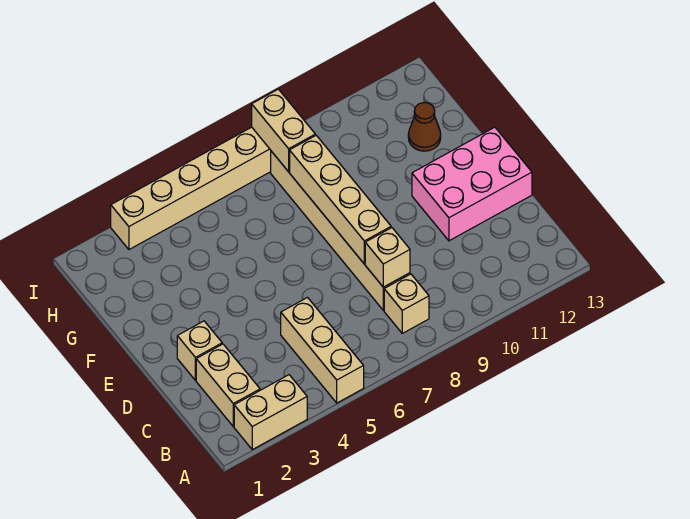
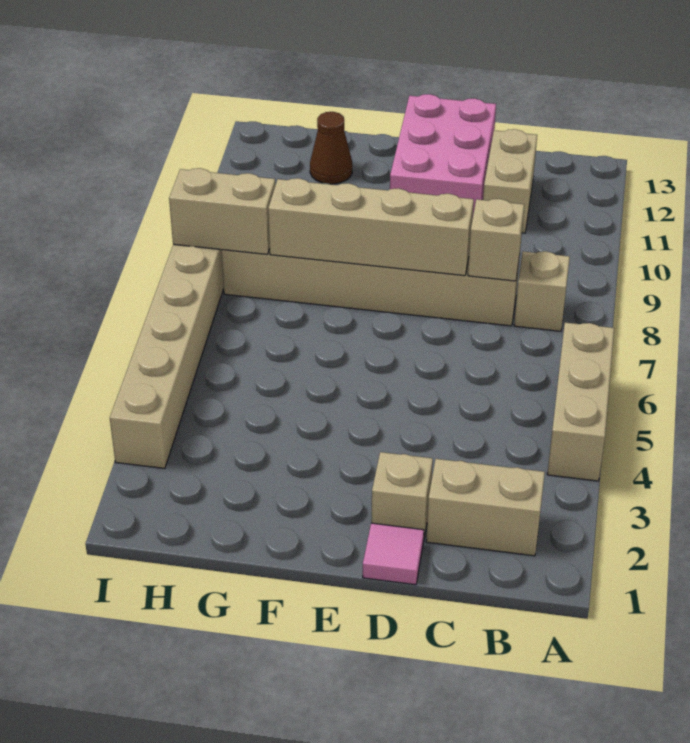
tan 1x2 brick [234,375,307,450] -> tan 1x2 brick moved to [483,129,537,233]
tan 1x3 brick [281,298,364,403] -> tan 1x3 brick turned to [547,323,614,481]
none -> pink 1x1 tile [363,523,424,585]

